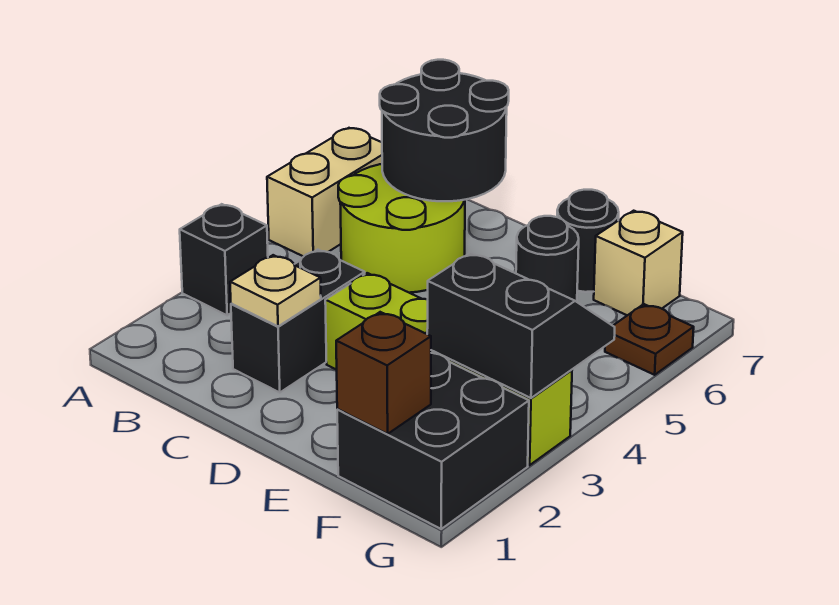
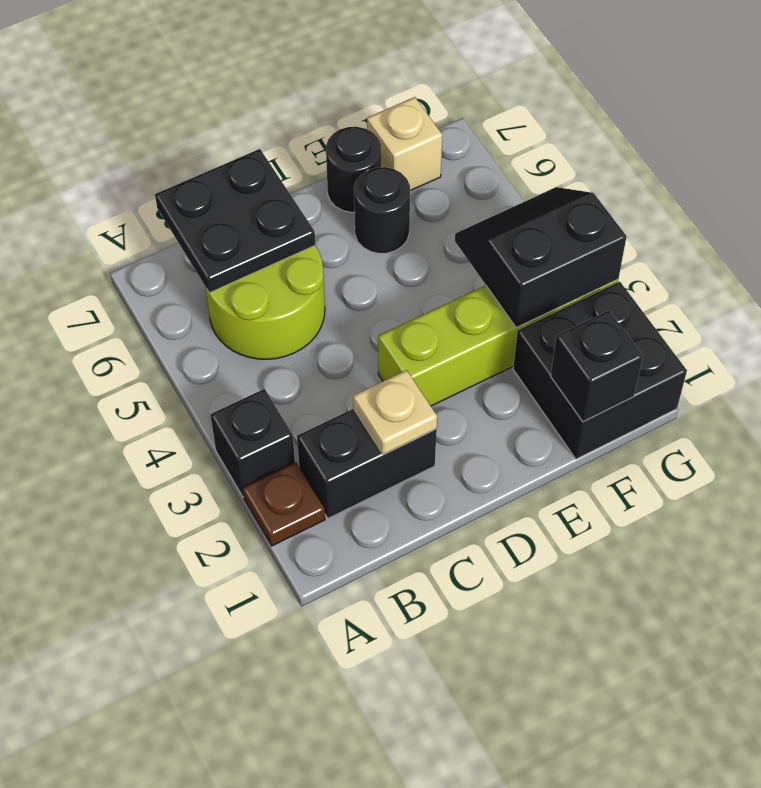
tan 1x2 brick [267,128,382,257] -> none
black 2x2 round brick [380,60,509,201] -> black 2x2 plate [155,149,315,293]
black 1x2 brick [231,250,365,393] -> black 1x2 brick turned to [297,409,437,518]
brown 1x1 brick [336,312,431,434] -> black 1x1 brick [551,311,643,422]
brown 1x1 plate [605,304,694,375] -> brown 1x1 plate moved to [243,462,325,546]

